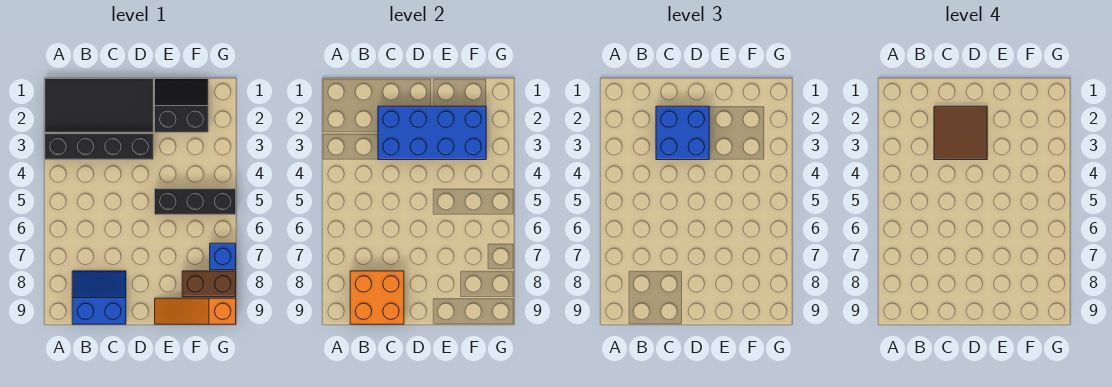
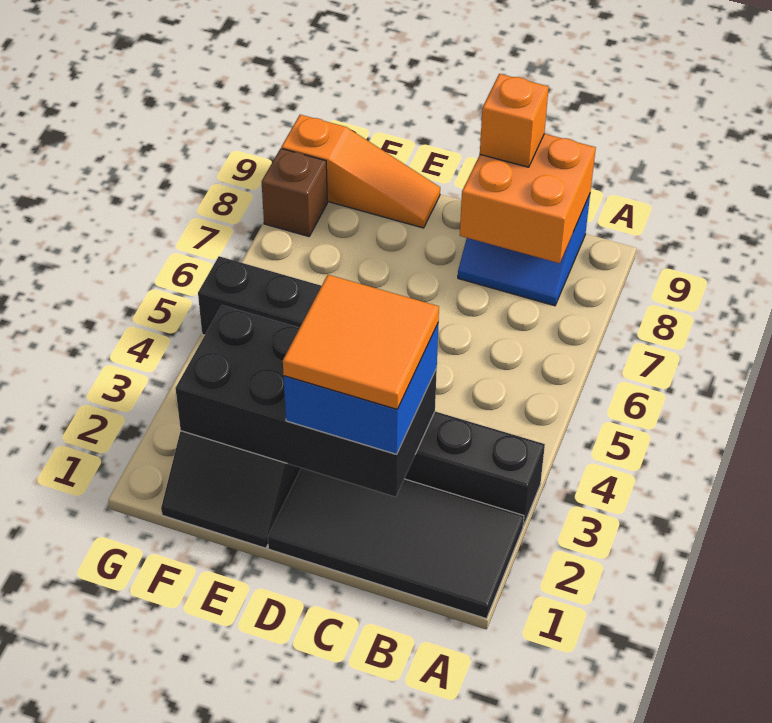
blue 2x4 brick [378,106,486,160] -> black 2x4 brick [175,305,437,497]
brown 2x2 tile [934,106,987,160] -> orange 2x2 tile [283,275,439,409]
none -> orange 1x1 brick [480,74,549,167]
brown 1x2 brick [182,271,236,297] -> brown 1x1 brick [262,148,327,236]
blue 1x1 brick [210,243,236,270] -> none

